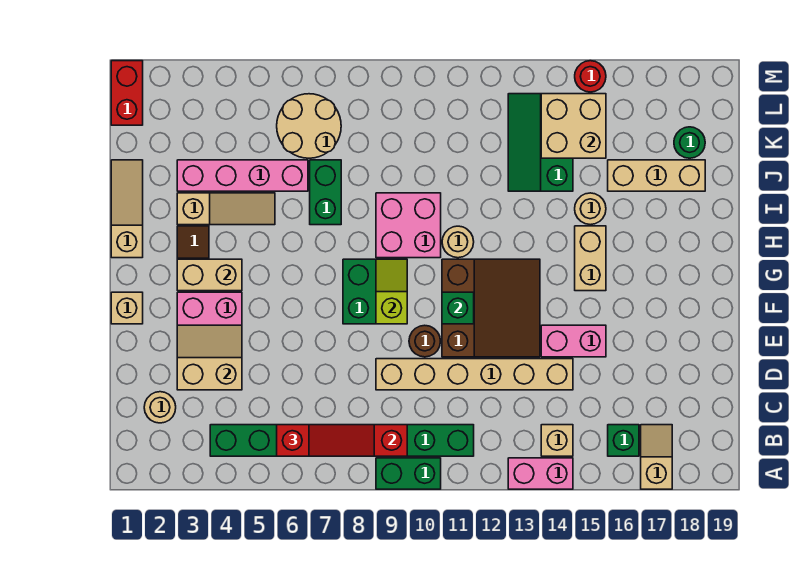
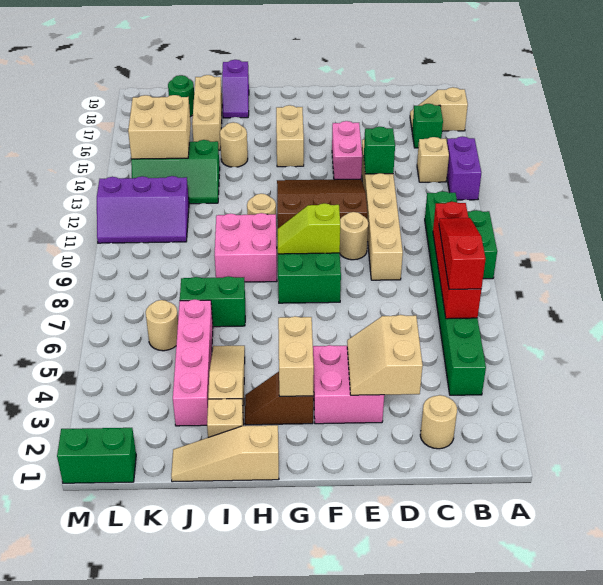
pink 1x2 brick [508,458,573,489] -> purple 1x2 brick [447,137,481,200]
brown 1x1 round brick [409,325,441,357] -> tan 1x1 round brick [340,212,368,260]
tan 1x1 brick [111,292,143,324] -> tan 1x1 brick moved to [207,399,243,437]
green 1x1 brick [442,292,474,324] -> green 1x1 brick moved to [364,127,395,174]
tan 1x2 brick [575,226,606,291] -> tan 1x2 brick turned to [276,105,304,167]
none -> purple 1x2 slope [222,60,249,118]
tan 2x2 round brick [277,94,341,158] -> tan 1x1 round brick [146,300,178,351]
none -> purple 2x3 slope [97,176,189,243]
red 1x2 brick [111,61,143,125] -> green 1x2 brick [57,428,136,483]
red 1x1 round brick [575,61,606,92] -> none

